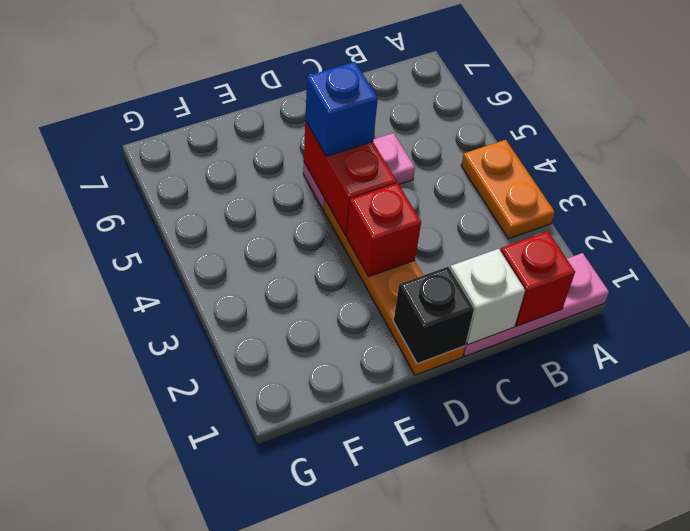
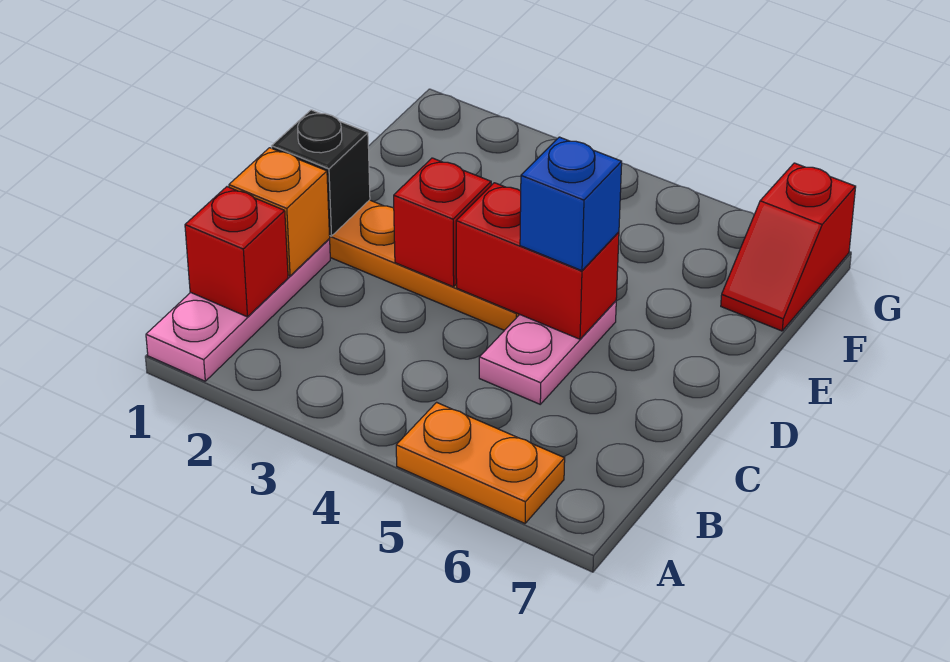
orange 1x2 plate [461,140,555,239] -> orange 1x2 plate moved to [396,402,565,523]
white 1x1 brick [450,249,525,345] -> orange 1x1 brick [229,148,330,276]
none -> red 1x2 slope [721,163,856,331]

